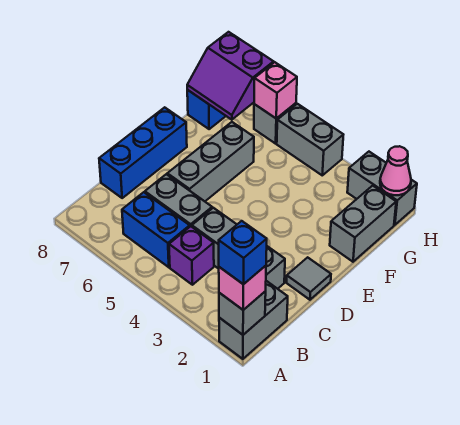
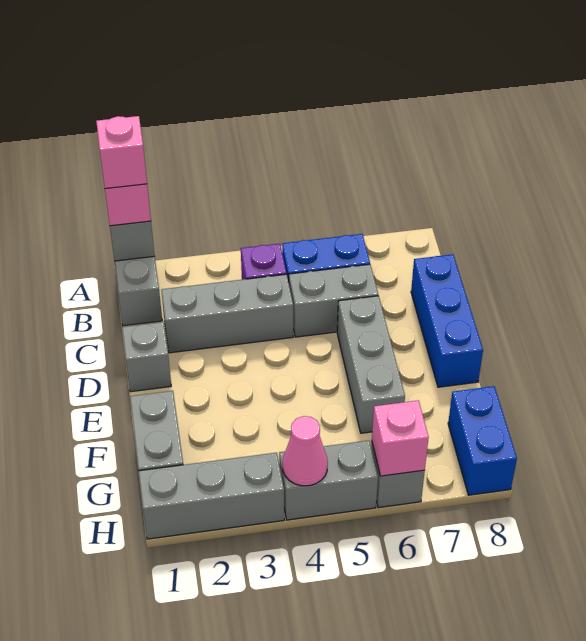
blue 1x1 brick [219,221,267,284] -> pink 1x1 brick [96,116,147,189]
grey 1x1 tile [287,257,331,300] -> grey 1x1 brick [122,322,171,392]
purple 2x2 slope [187,32,274,120] -> none
grey 1x2 brick [347,152,417,225] -> grey 1x3 brick [139,453,284,539]
pink 1x1 cone [380,146,411,195] -> pink 1x1 cone moved to [283,416,328,486]

